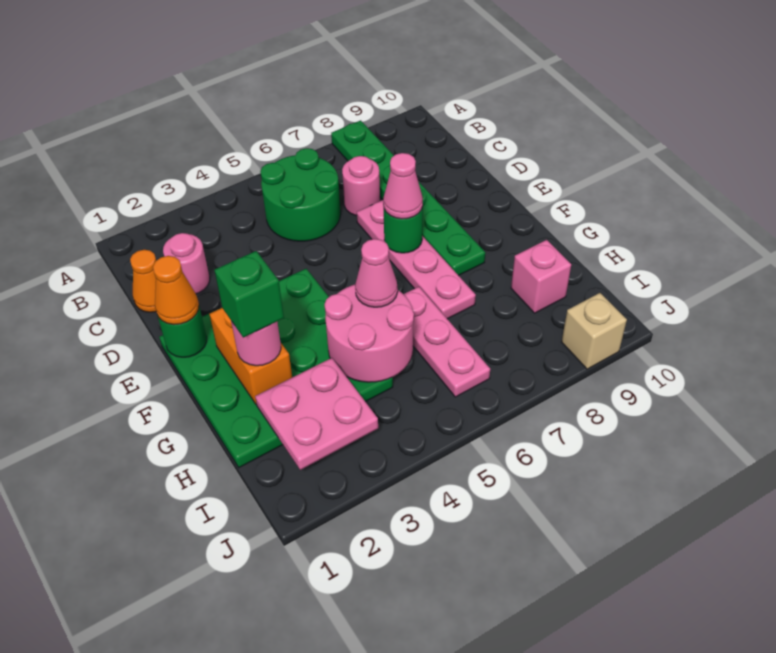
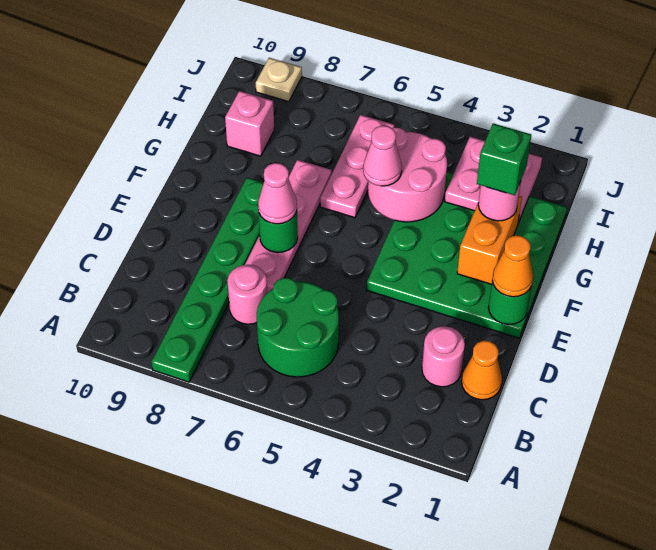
tan 1x1 brick [562,293,627,369] -> tan 1x1 plate [256,58,302,102]

